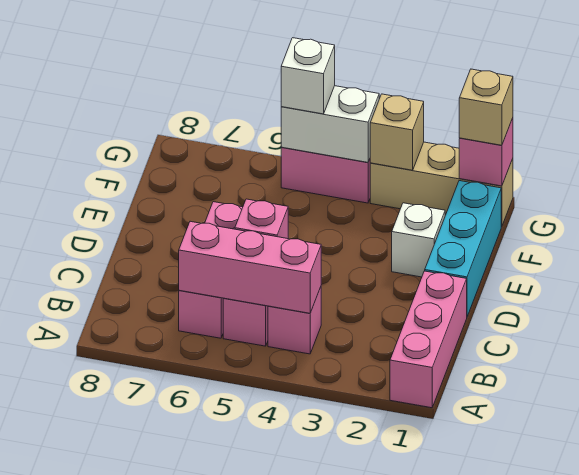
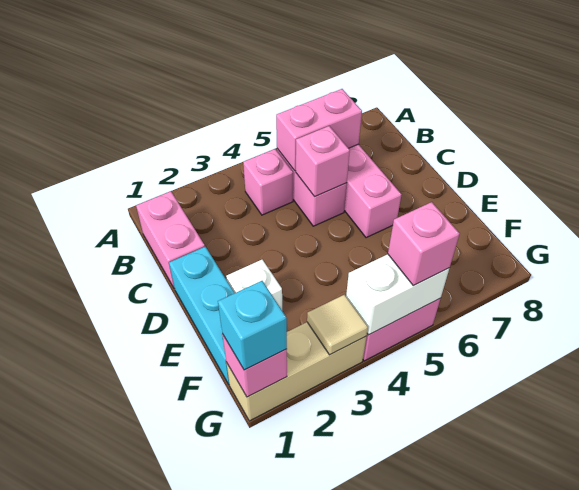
pink 1x3 brick [390,271,467,408] -> pink 1x2 brick [136,191,205,289]
pink 1x3 brick [179,221,321,313] -> pink 1x2 brick [276,89,362,171]
tan 1x1 brick [459,69,513,145] -> cyan 1x1 brick [218,281,287,370]
tan 1x1 brick [370,94,424,170] -> tan 1x1 tile [307,295,368,355]
white 1x1 brick [281,38,335,114] -> pink 1x1 brick [388,202,460,286]

